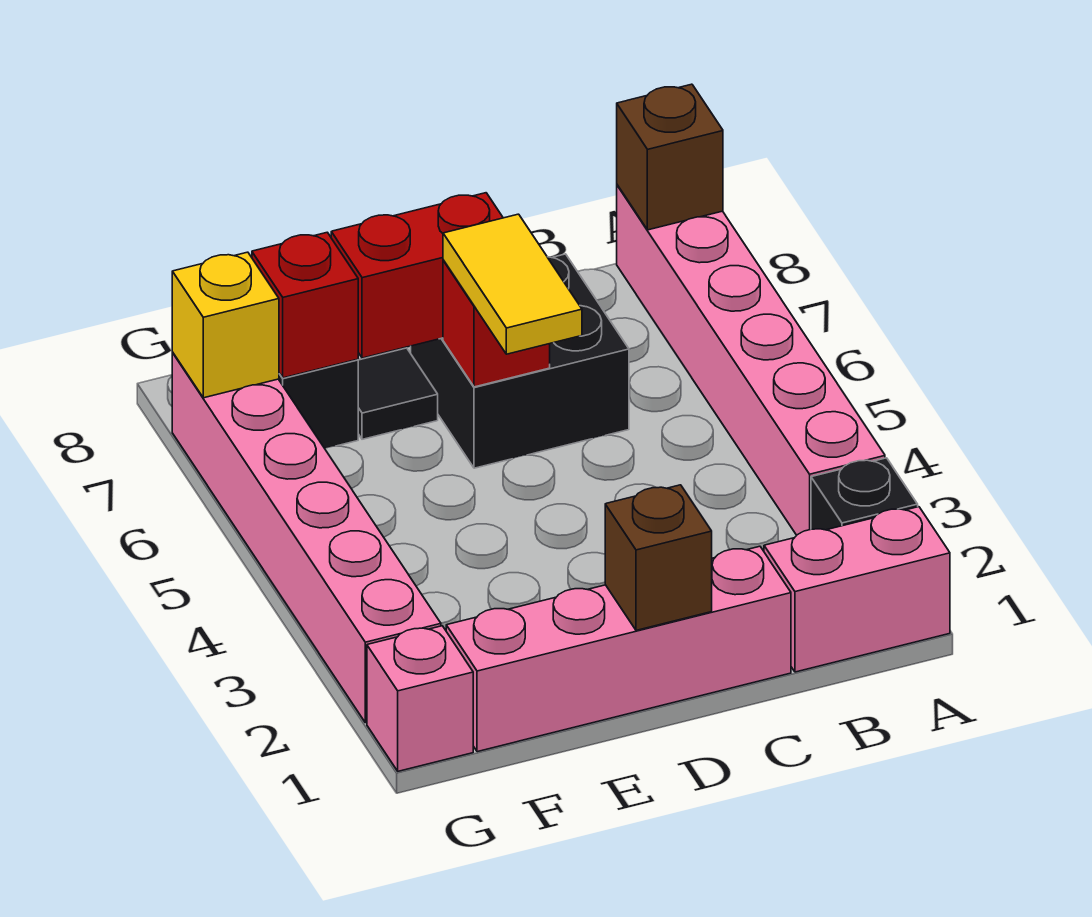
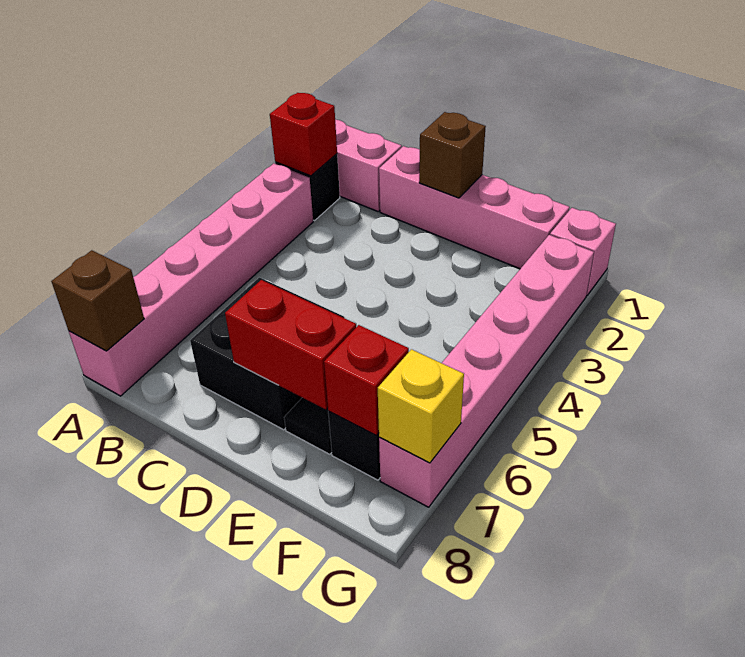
yellow 1x2 tile [443,214,582,354] -> none
red 1x1 brick [443,260,550,387] -> red 1x1 brick moved to [270,93,337,176]

